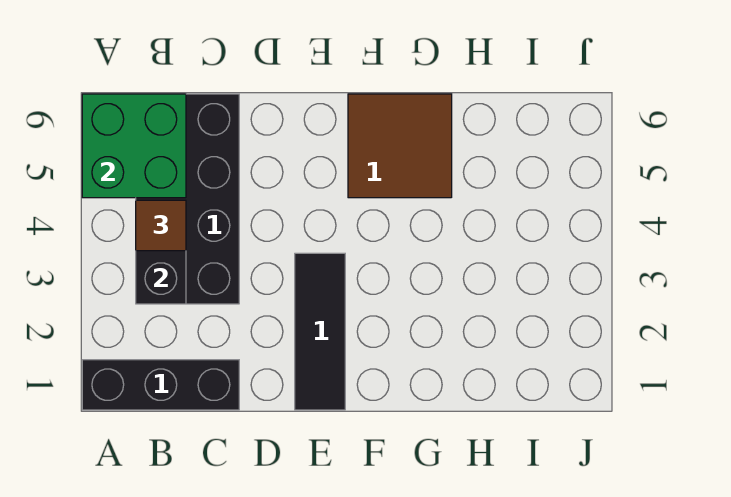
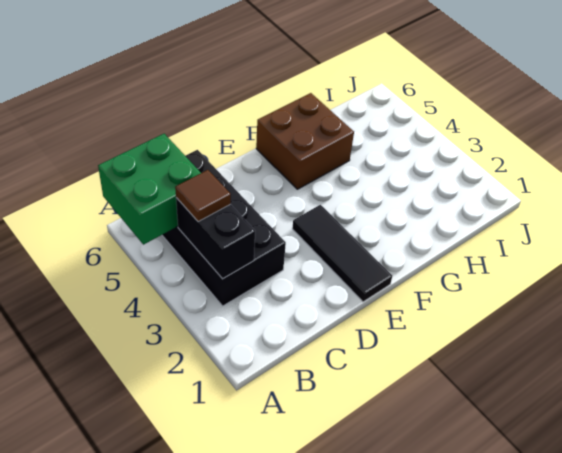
black 1x3 brick [82,360,239,410] -> none
brown 2x2 tile [348,94,452,198] -> brown 2x2 brick [256,93,354,189]

